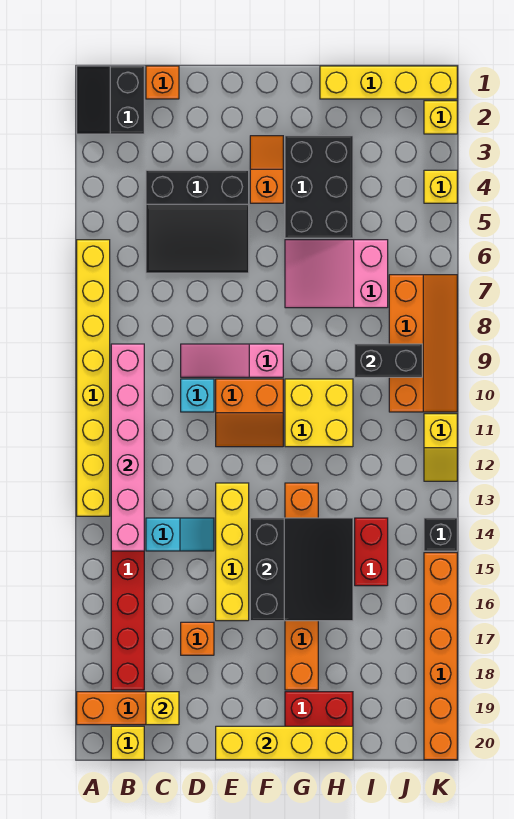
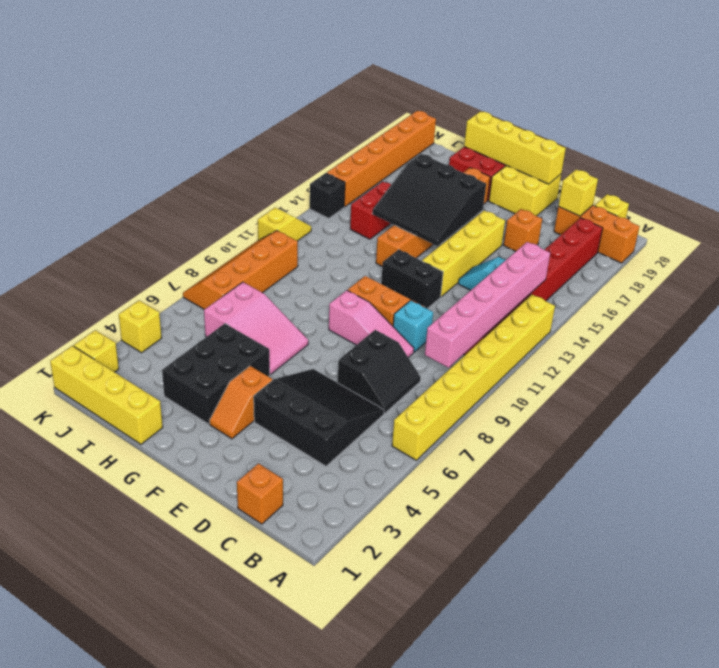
black 2x2 slope [77,66,144,134] -> black 2x2 slope moved to [338,330,421,413]
black 3x3 slope [250,518,353,621] -> black 3x3 slope turned to [372,154,486,246]
yellow 2x2 brick [285,379,353,447] -> yellow 2x2 brick moved to [489,165,561,216]
black 1x2 brick [355,344,422,377] -> black 1x2 brick moved to [381,250,443,309]

